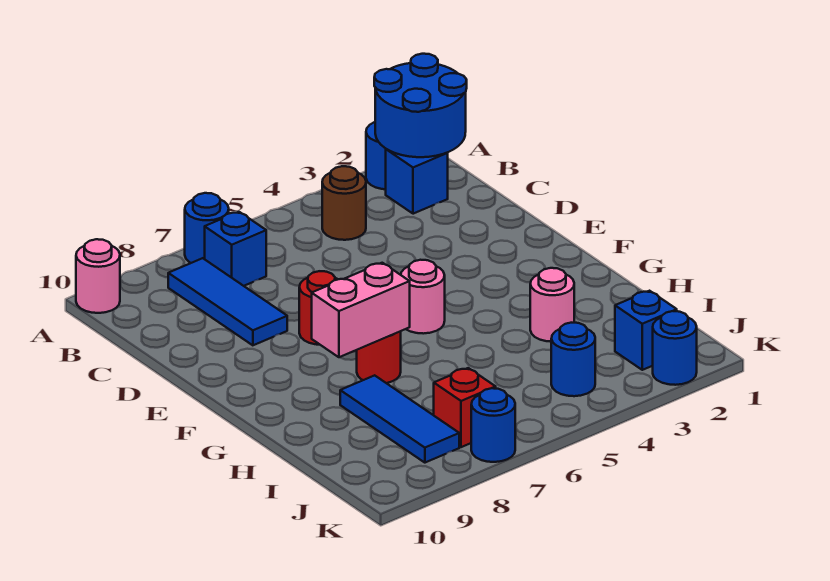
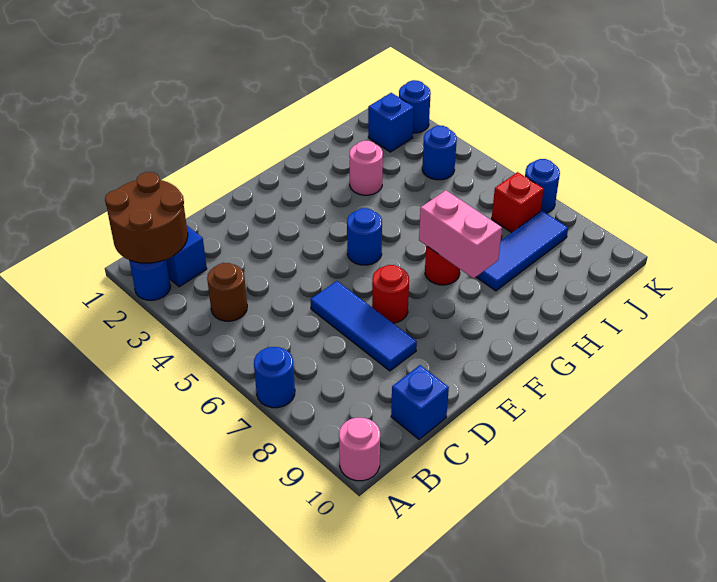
blue 2x2 round brick [374,54,467,157] -> brown 2x2 round brick [105,172,188,263]
blue 1x1 brick [205,212,266,286] -> blue 1x1 brick moved to [391,365,449,439]
blue 1x3 tile [168,258,287,345] -> blue 1x3 tile turned to [310,281,417,371]
pink 1x1 round brick [401,260,445,334] -> blue 1x1 round brick [347,208,382,265]

